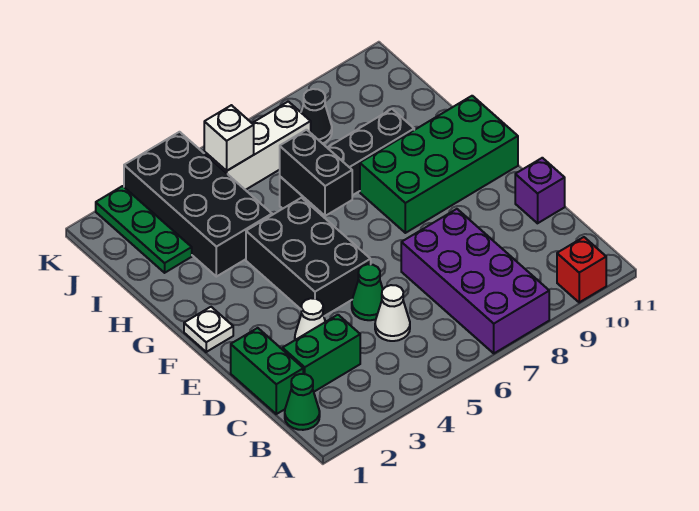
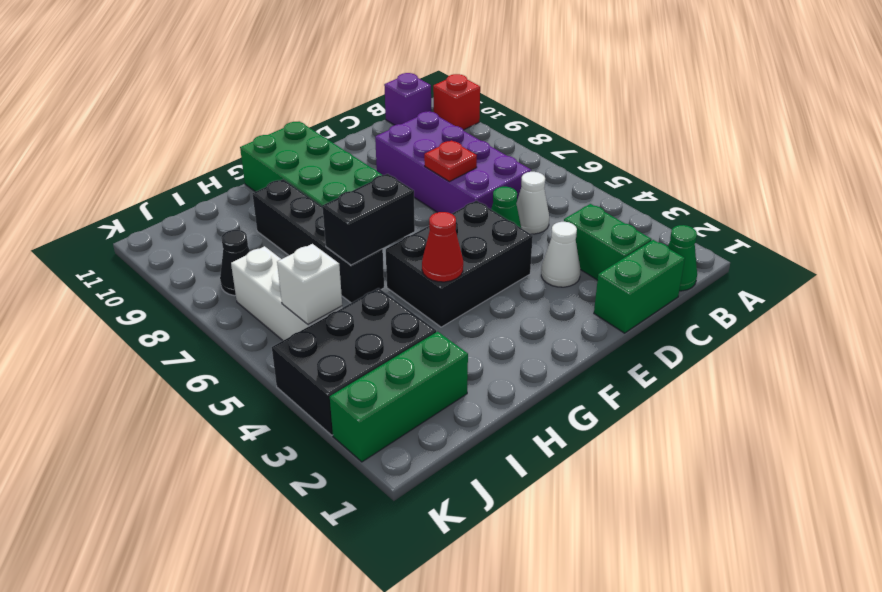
purple 2x4 brick [401,209,549,353] -> purple 2x4 brick turned to [375,111,531,214]
none -> red 1x1 plate [424,141,477,182]
purple 1x1 brick [515,158,565,223] -> purple 1x1 brick moved to [384,73,431,125]
white 1x1 plate [184,307,233,352] -> none
none -> red 1x1 cone [422,212,463,282]
black 2x4 brick [124,132,272,277] -> black 2x3 brick [272,288,436,435]
green 1x3 plate [96,186,192,273] -> green 1x3 brick [330,332,468,462]

